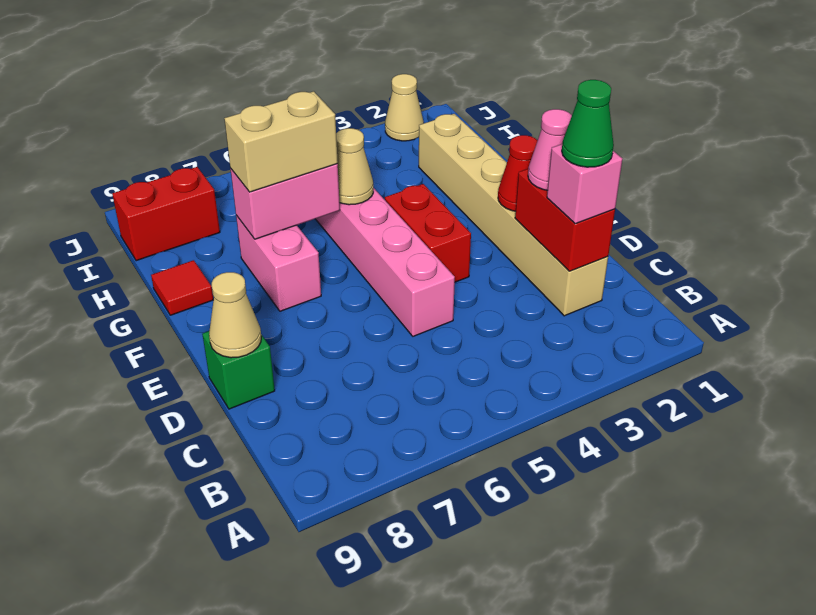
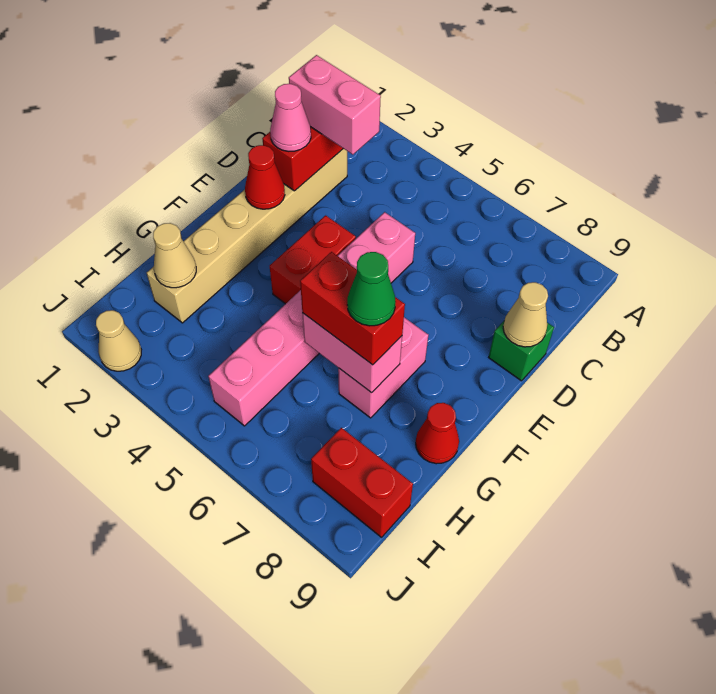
pink 1x1 brick [547,144,622,224] -> pink 1x2 brick [289,55,381,155]
green 1x1 cone [562,80,614,167] -> green 1x1 cone moved to [347,252,396,326]
tan 1x1 cone [336,128,373,205] -> tan 1x1 cone moved to [153,223,196,288]
tan 1x2 brick [224,91,338,192] -> red 1x2 brick [300,252,405,365]
red 1x1 tile [151,260,213,315] -> red 1x1 cone [416,403,459,464]

